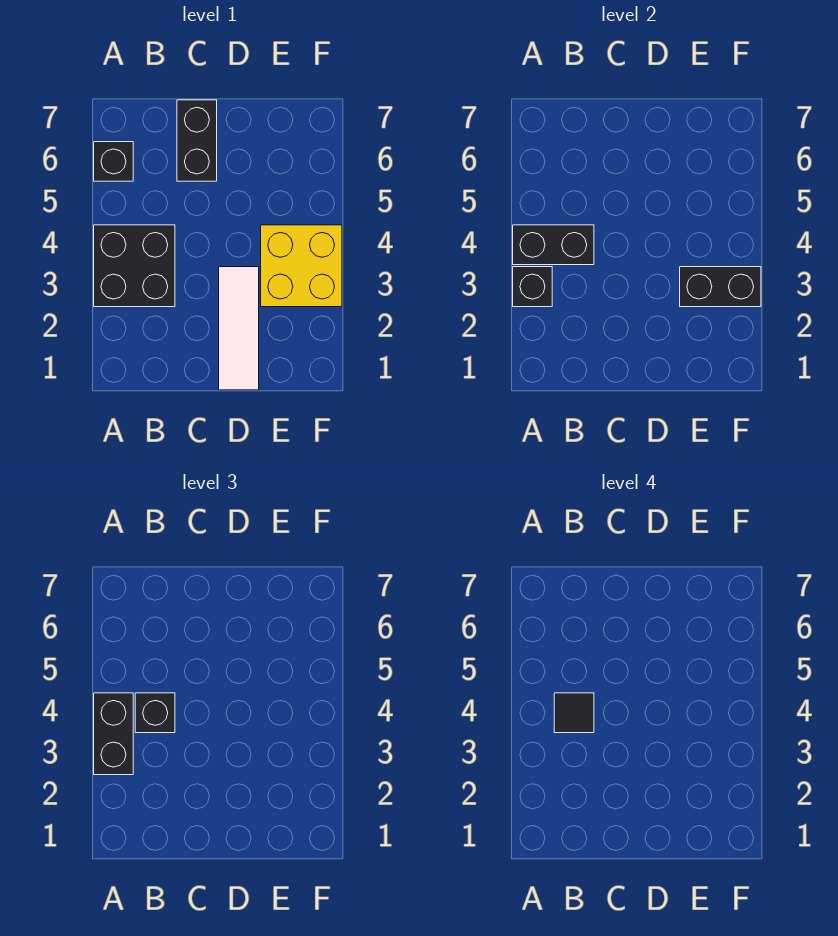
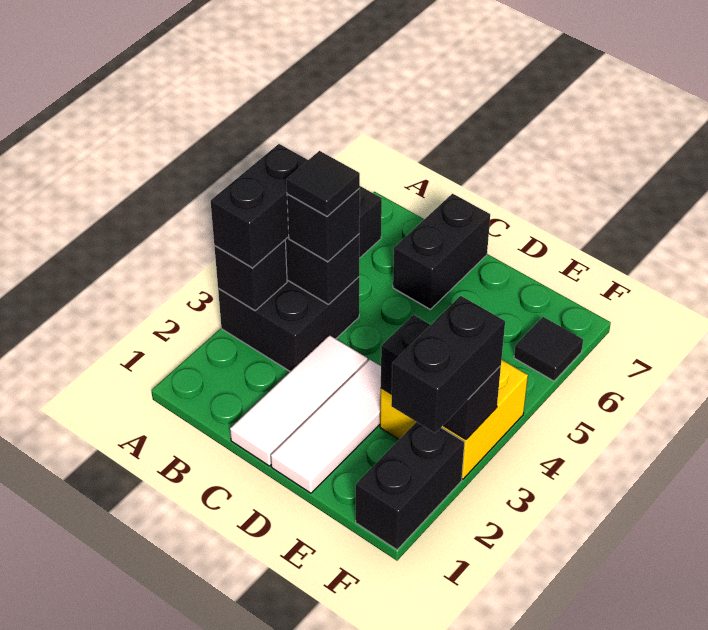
none -> white 1x3 tile [230,335,368,466]
none -> black 1x2 brick [356,422,465,550]
none -> black 1x2 brick [391,296,505,433]
none -> black 1x1 tile [514,317,583,381]

